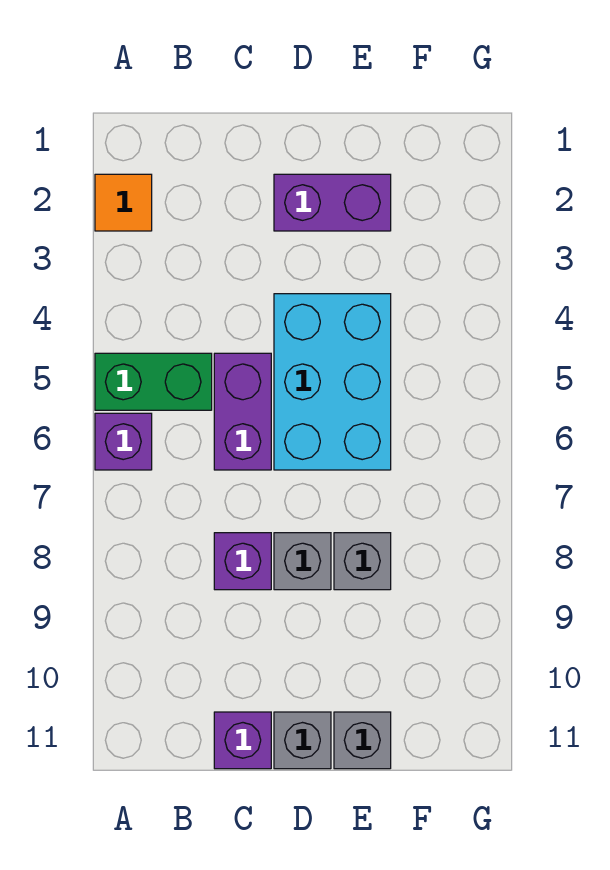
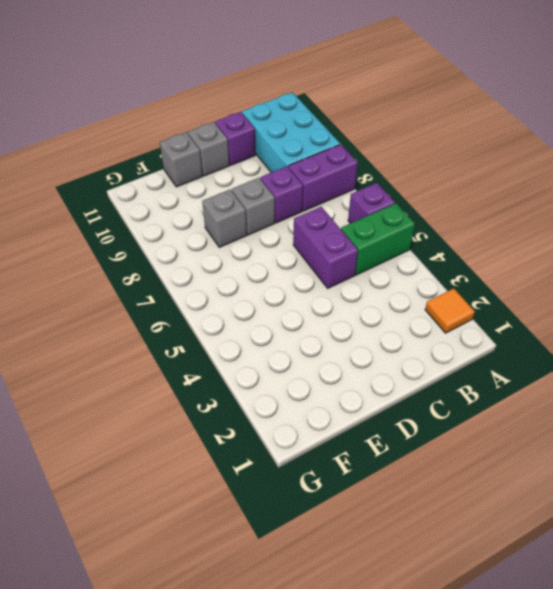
purple 1x2 brick [274,174,391,231] -> purple 1x2 brick moved to [288,144,358,211]
cyan 2x3 brick [274,294,391,470] -> cyan 2x3 brick moved to [242,92,340,173]

